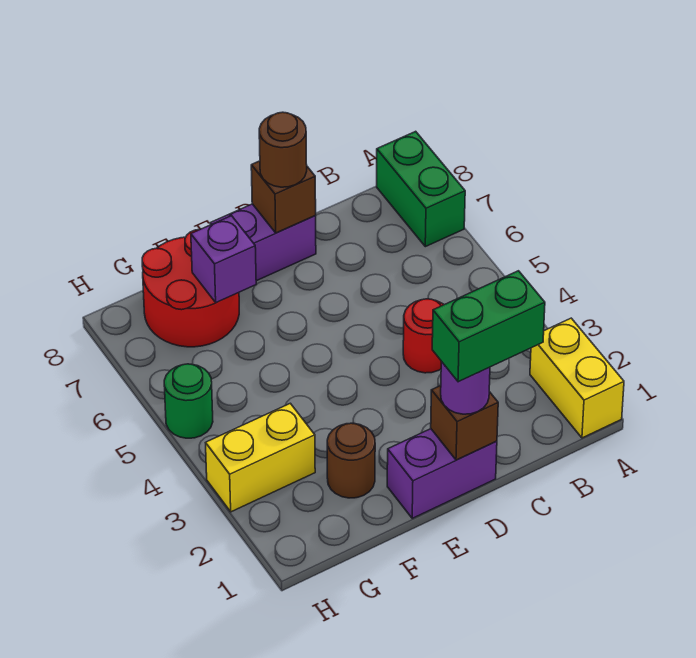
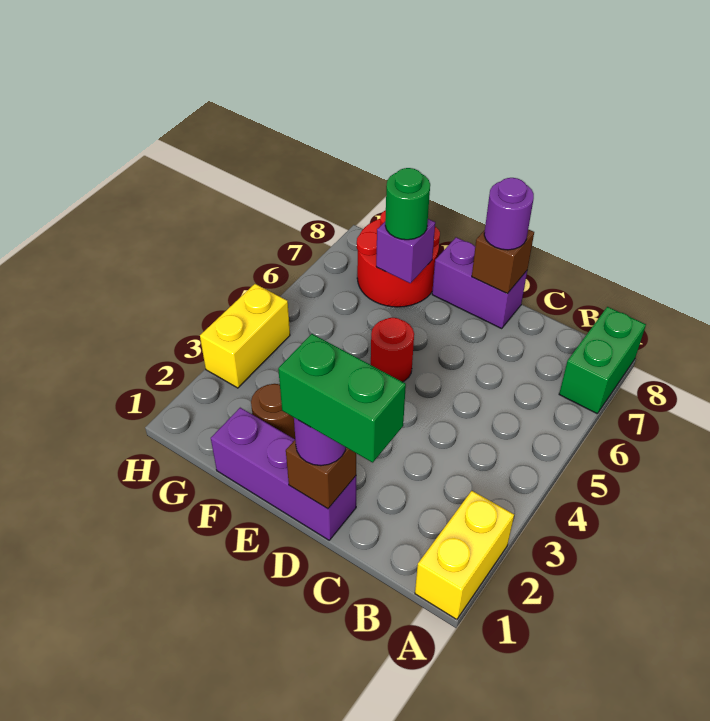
red 1x1 round brick [403,299,444,373] -> red 1x1 round brick moved to [371,318,414,382]
purple 1x2 brick [387,429,497,518] -> purple 1x3 brick [211,408,356,540]
brown 1x1 round brick [259,112,307,187] -> purple 1x1 round brick [484,178,534,250]
yellow 1x2 brick [206,403,315,512] -> yellow 1x2 brick turned to [200,284,290,388]
green 1x1 round brick [164,364,213,438] -> green 1x1 round brick moved to [385,168,430,240]

